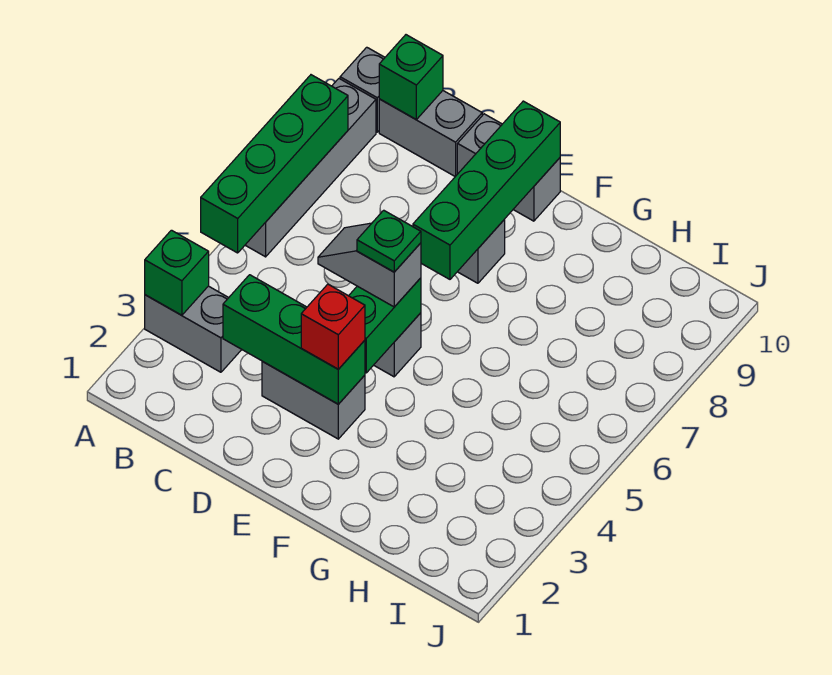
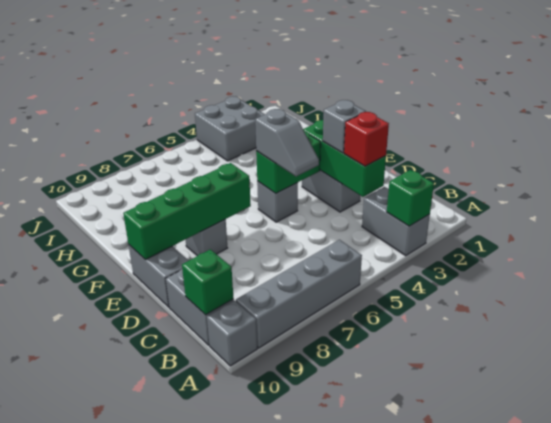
green 1x4 brick [201,75,348,253] -> none
none -> grey 1x1 brick [323,100,366,153]
red 1x1 brick [301,284,365,369] -> red 1x1 brick moved to [344,112,389,166]
green 1x1 plate [357,210,421,272] -> none
none -> grey 2x2 brick [195,96,265,161]

